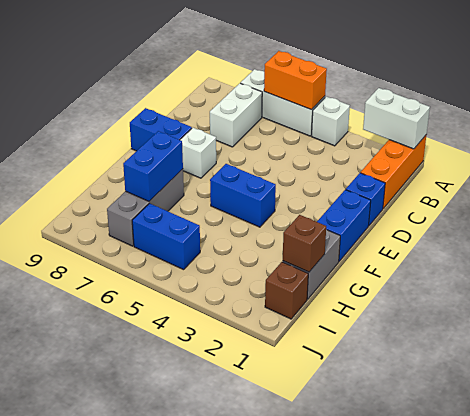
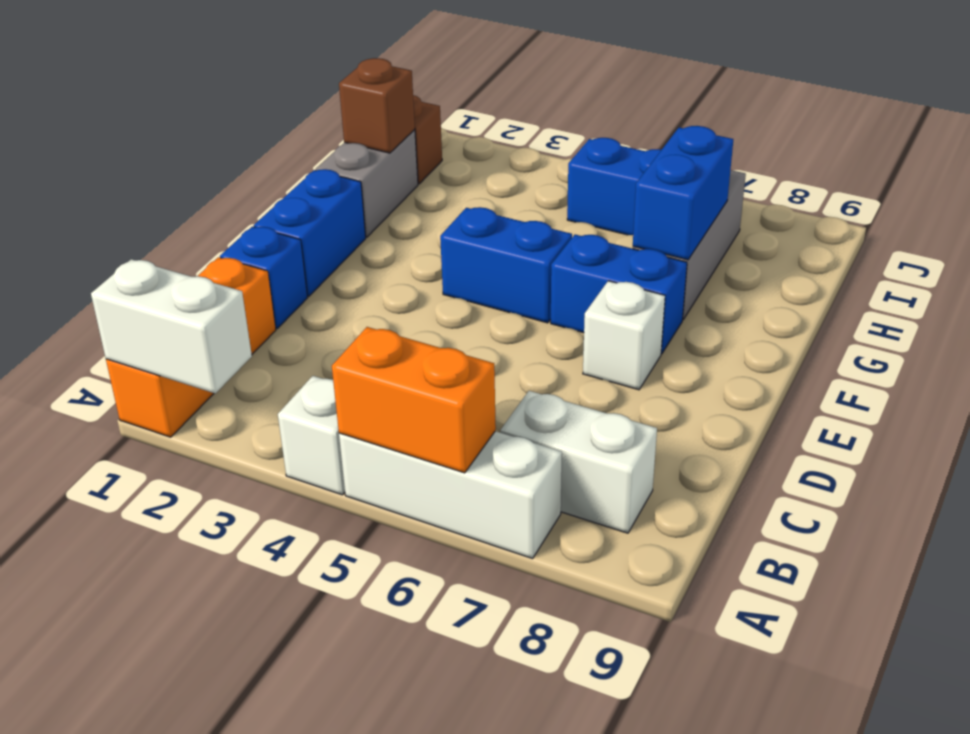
white 1x2 brick [210,83,262,147] -> white 1x2 brick turned to [500,391,657,533]
blue 1x2 brick [130,108,192,151] -> blue 1x2 brick moved to [551,235,687,354]

